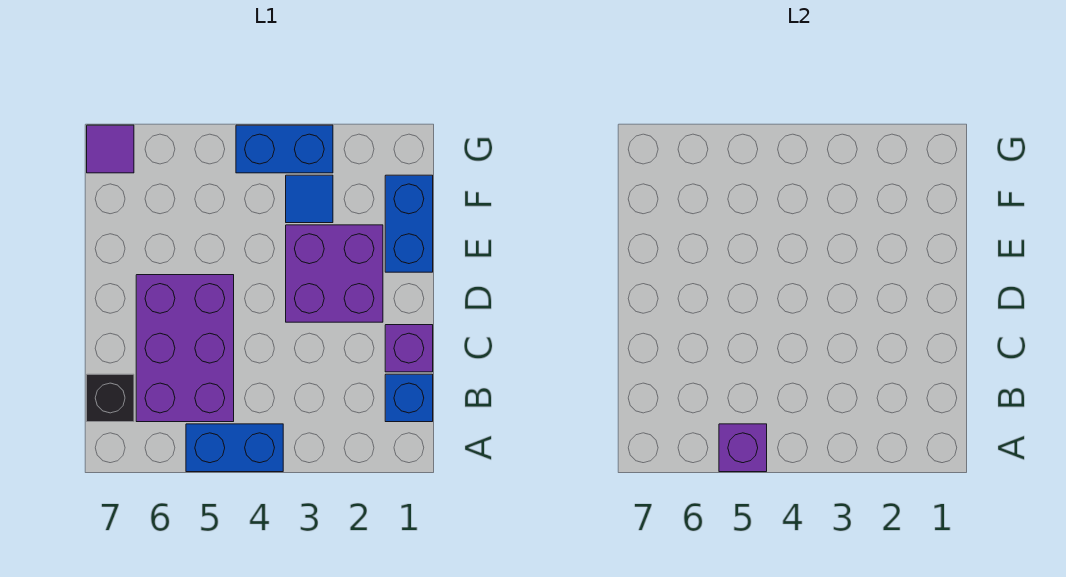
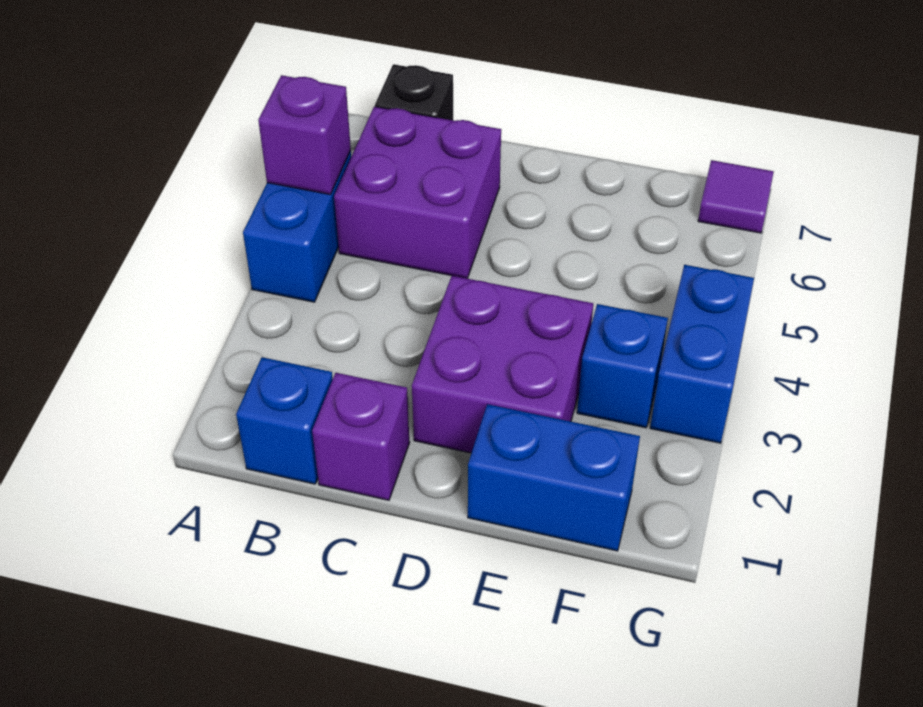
purple 2x3 brick [136,275,234,422] -> purple 2x2 brick [334,107,501,278]
blue 1x1 tile [286,175,333,223] -> blue 1x1 brick [577,304,668,428]

